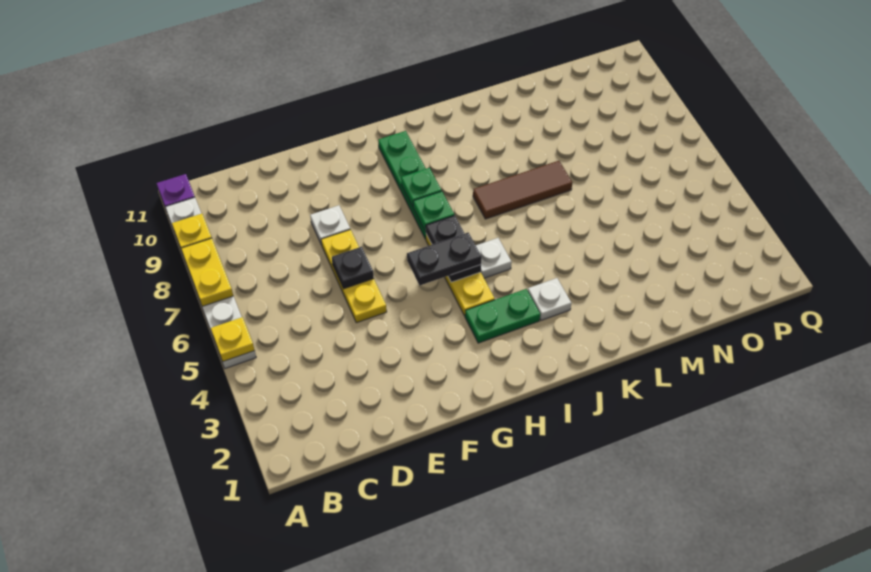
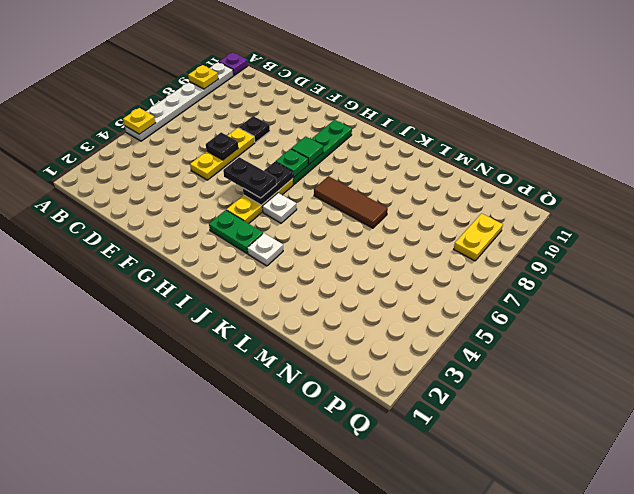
yellow 1x2 plate [181,238,233,306] -> yellow 1x2 plate moved to [454,213,503,261]
white 1x1 plate [310,205,350,245] -> black 1x1 plate [239,116,270,142]
green 1x1 plate [401,168,442,207] -> green 1x1 tile [291,136,323,164]

